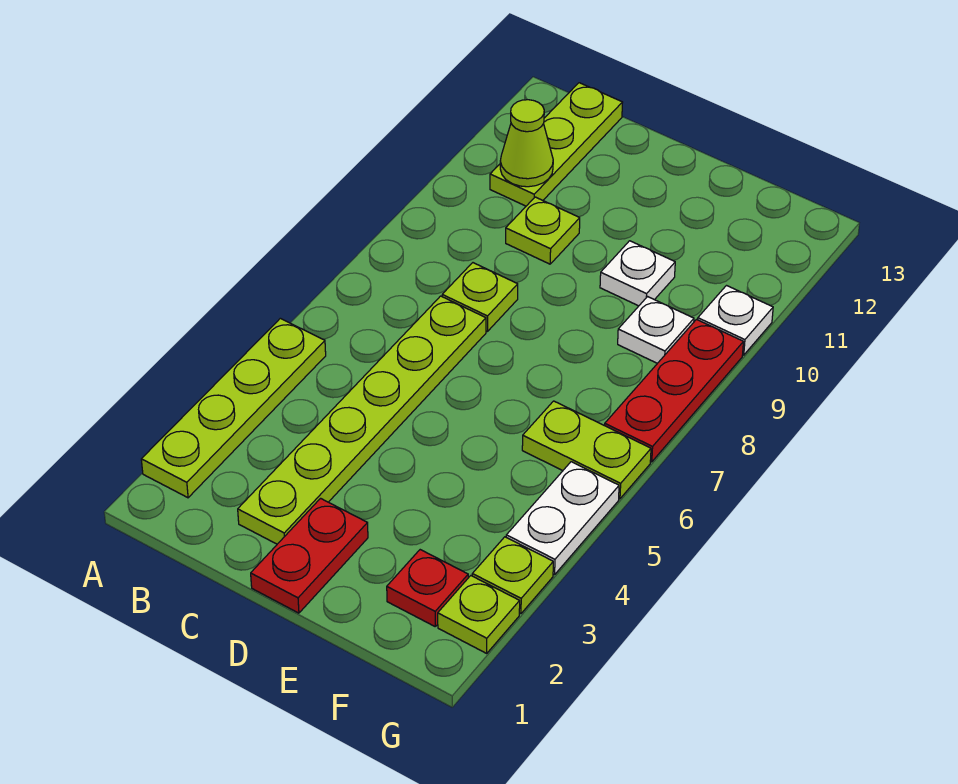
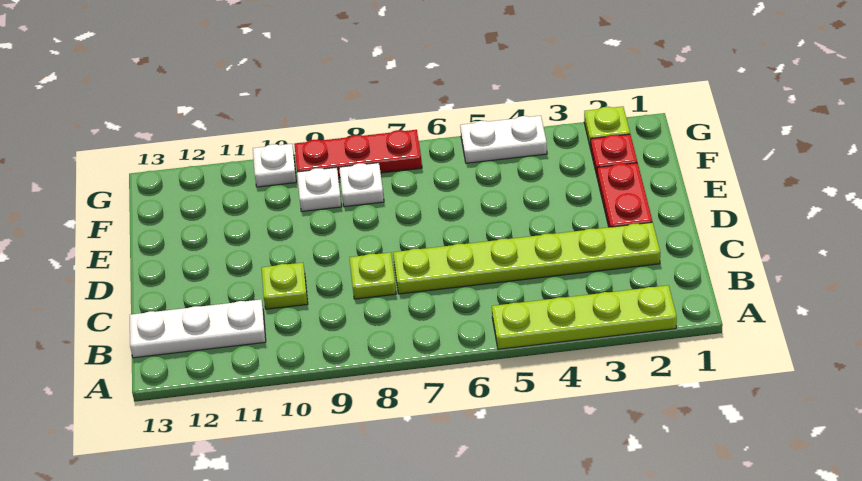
lime 1x3 plate [490,83,623,206] -> white 1x3 plate [130,300,266,358]
lime 1x1 cone [500,100,553,187] -> none
red 1x2 plate [251,498,368,613] -> red 1x2 plate turned to [597,163,652,227]
white 1x1 plate [600,241,675,306] -> white 1x1 plate moved to [339,163,384,207]
lime 1x2 plate [522,401,651,499] -> none
lime 1x1 plate [472,537,553,614] -> none

